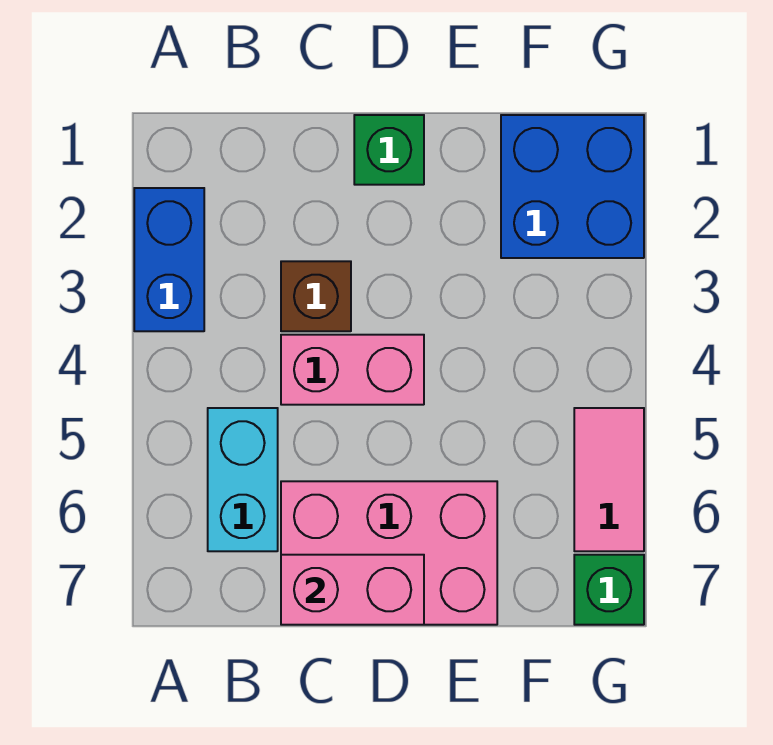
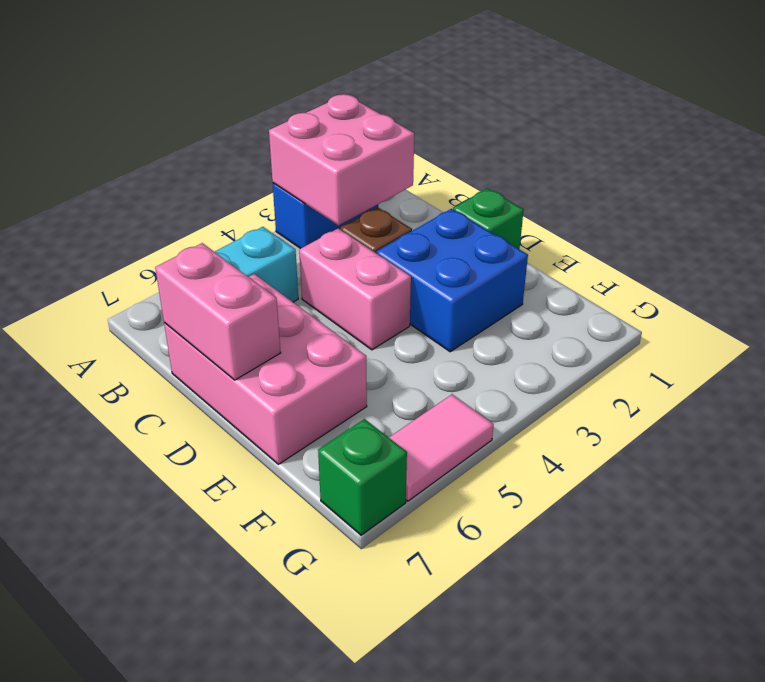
none -> pink 2x2 brick [269,94,414,225]
blue 2x2 brick [501,115,644,258] -> blue 2x2 brick moved to [377,209,528,352]

